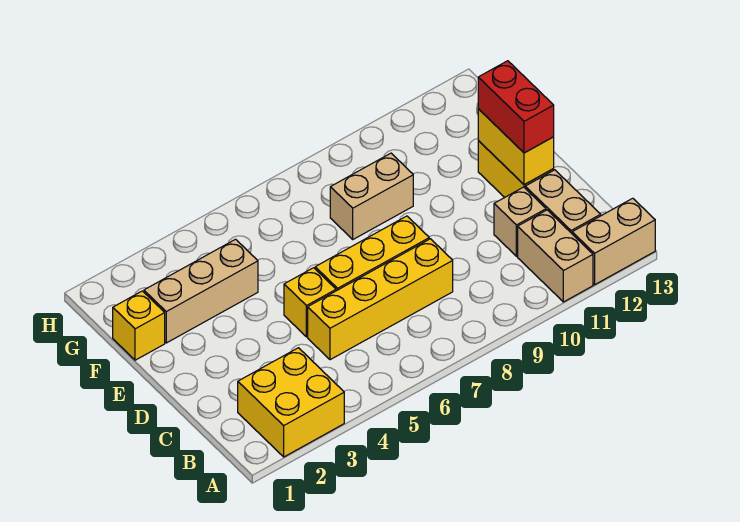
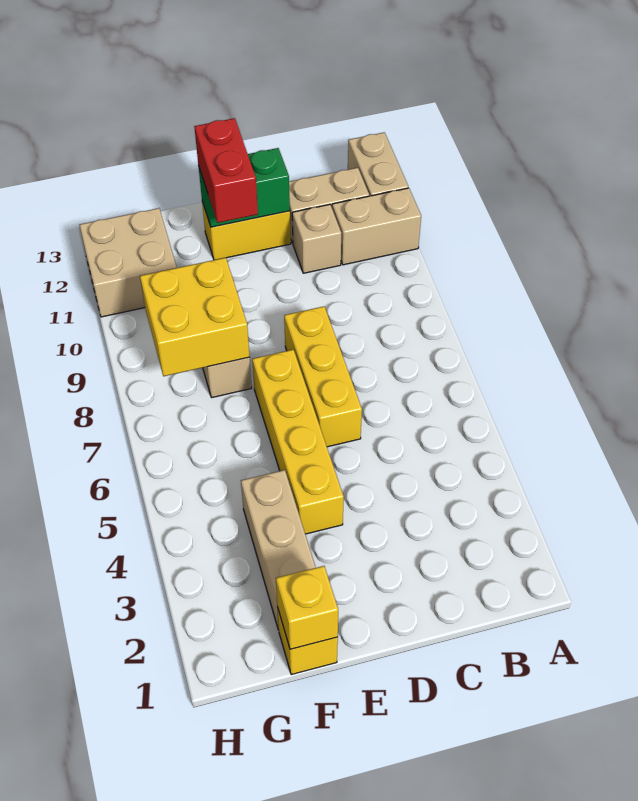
yellow 2x2 brick [238,348,344,457] -> yellow 2x2 brick moved to [140,258,250,376]
yellow 1x4 brick [308,239,453,360] -> yellow 1x4 brick moved to [252,350,344,534]
yellow 1x1 brick [284,268,336,337] -> yellow 1x1 brick moved to [276,566,338,649]
yellow 1x2 brick [478,109,554,185] -> green 1x2 brick [198,148,290,227]
red 1x2 brick [478,61,554,153] -> red 1x2 brick turned to [194,118,258,223]
none -> tan 2x2 brick [80,208,177,317]

